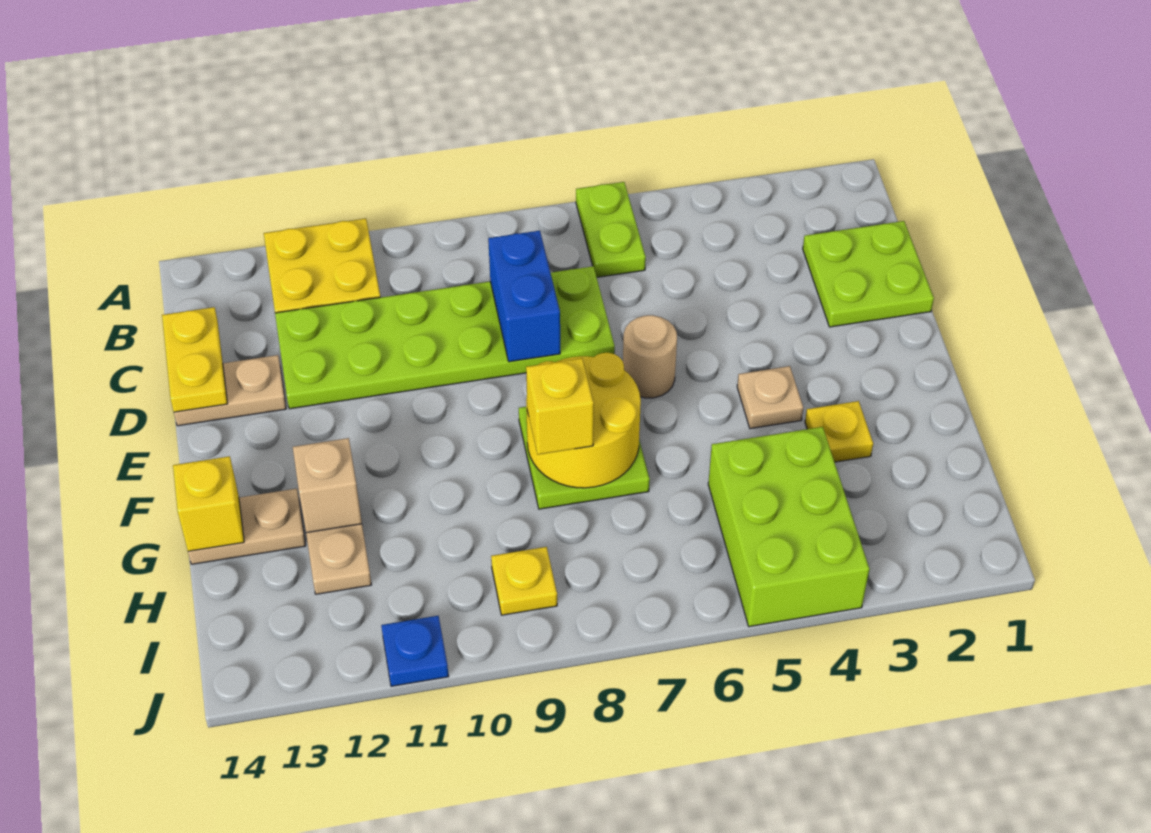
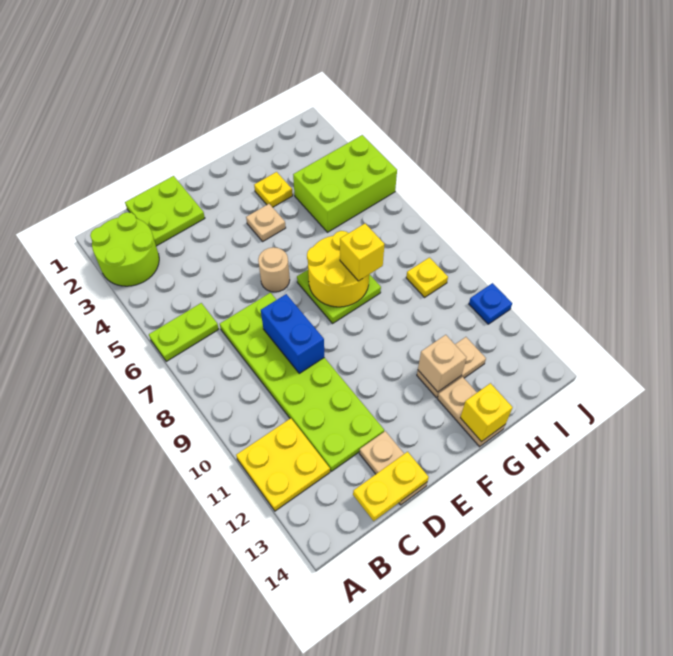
none -> lime 2x2 round brick [90,212,159,286]
blue 1x2 brick [488,231,560,362] -> blue 1x2 brick turned to [261,294,324,373]

